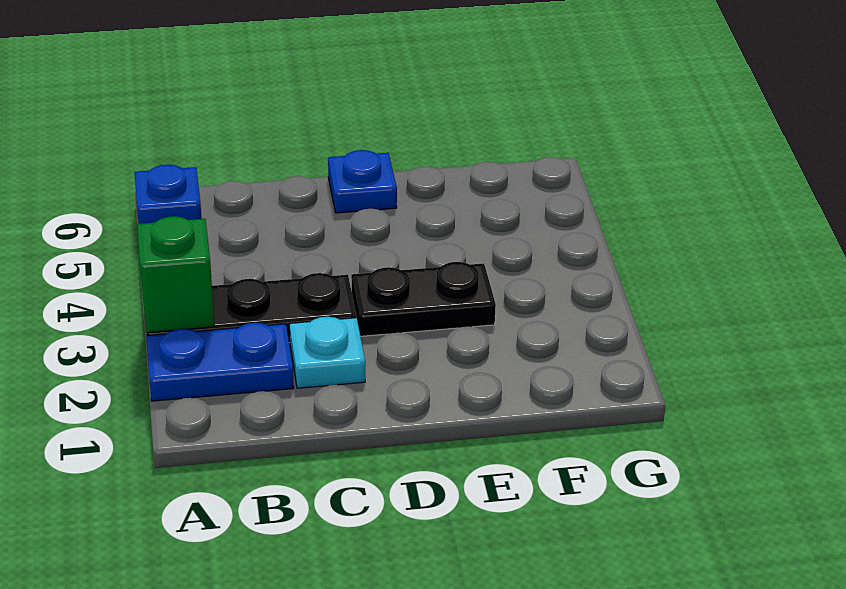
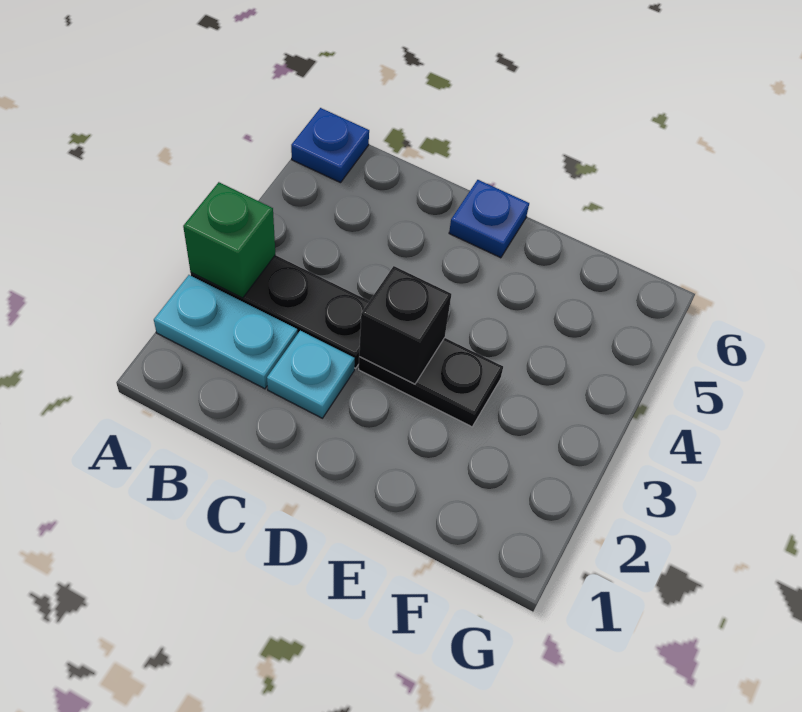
blue 1x2 plate [146,323,294,401] -> cyan 1x2 plate [154,275,298,389]
none -> black 1x1 brick [359,266,451,384]

